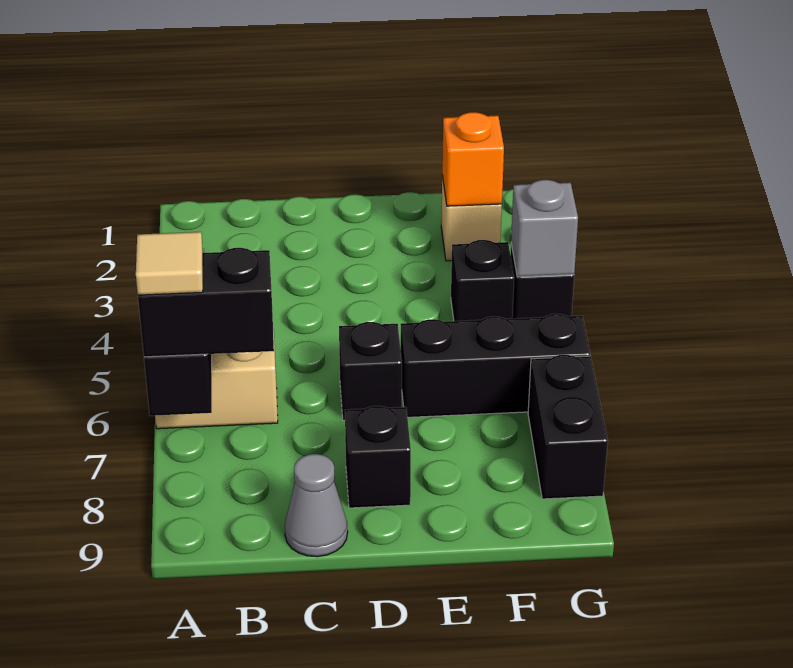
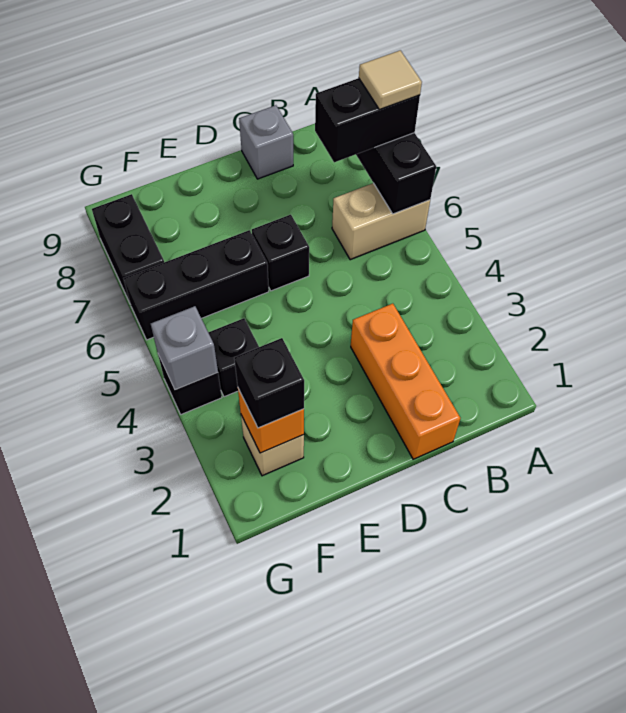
none -> orange 1x3 brick [351,304,460,459]
grey 1x1 cone [285,454,348,557] -> grey 1x1 brick [239,105,293,179]
black 1x1 brick [345,406,411,508] -> black 1x1 brick moved to [234,338,304,428]

